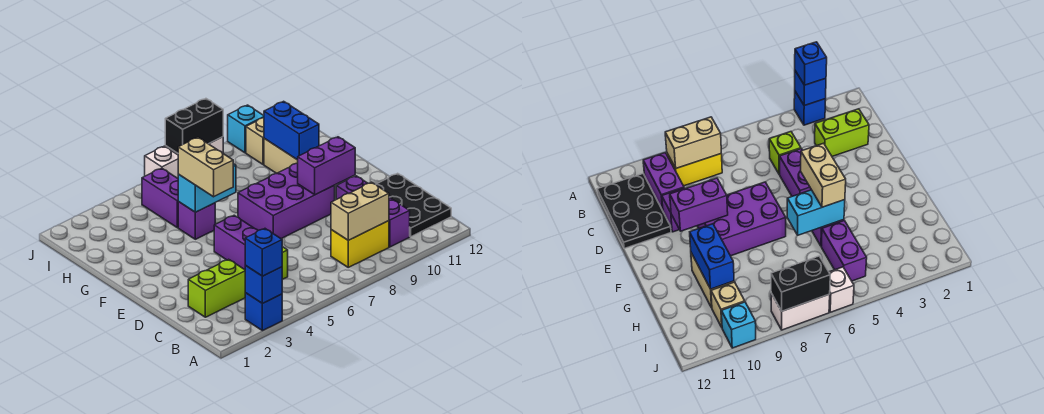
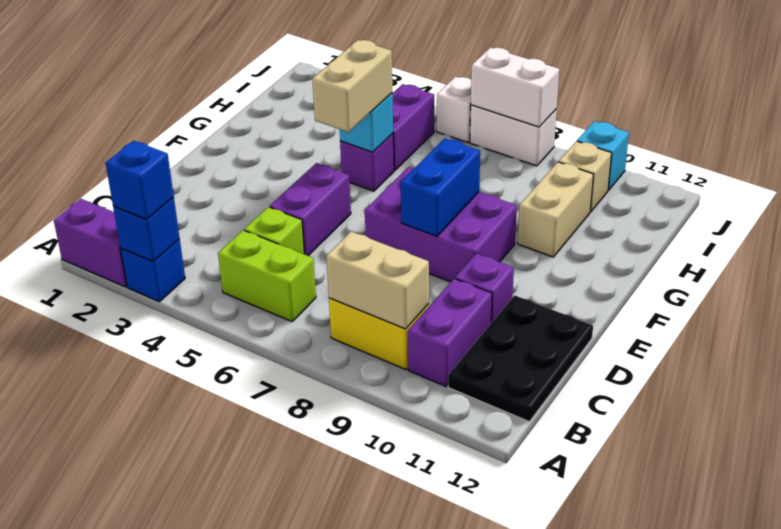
lime 1x2 brick [188,259,245,317] -> lime 1x2 brick moved to [218,230,316,322]
purple 1x2 brick [297,137,355,195] -> purple 1x2 brick moved to [54,199,127,287]
cyan 1x2 brick [178,164,236,212] -> cyan 1x1 brick [340,93,393,152]
blue 1x2 brick [264,101,319,160] -> blue 1x2 brick moved to [401,138,480,237]
black 1x2 brick [165,99,223,153] -> white 1x2 brick [471,47,559,127]

